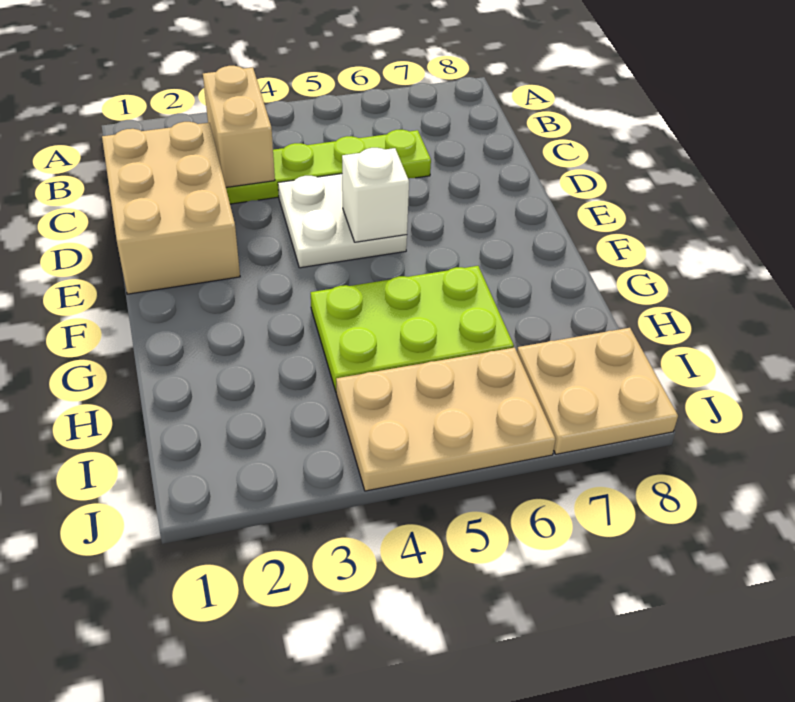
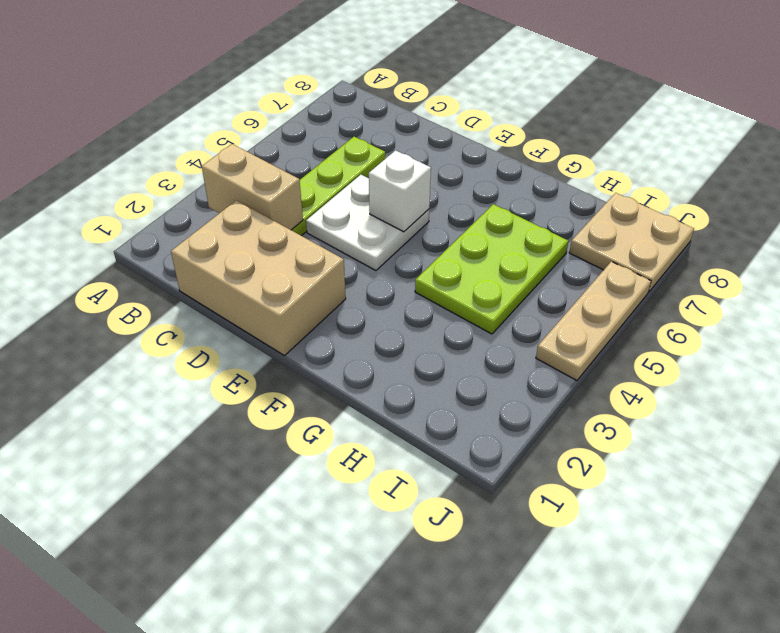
tan 2x3 plate [336,348,556,491] -> tan 1x3 plate [536,262,651,380]

